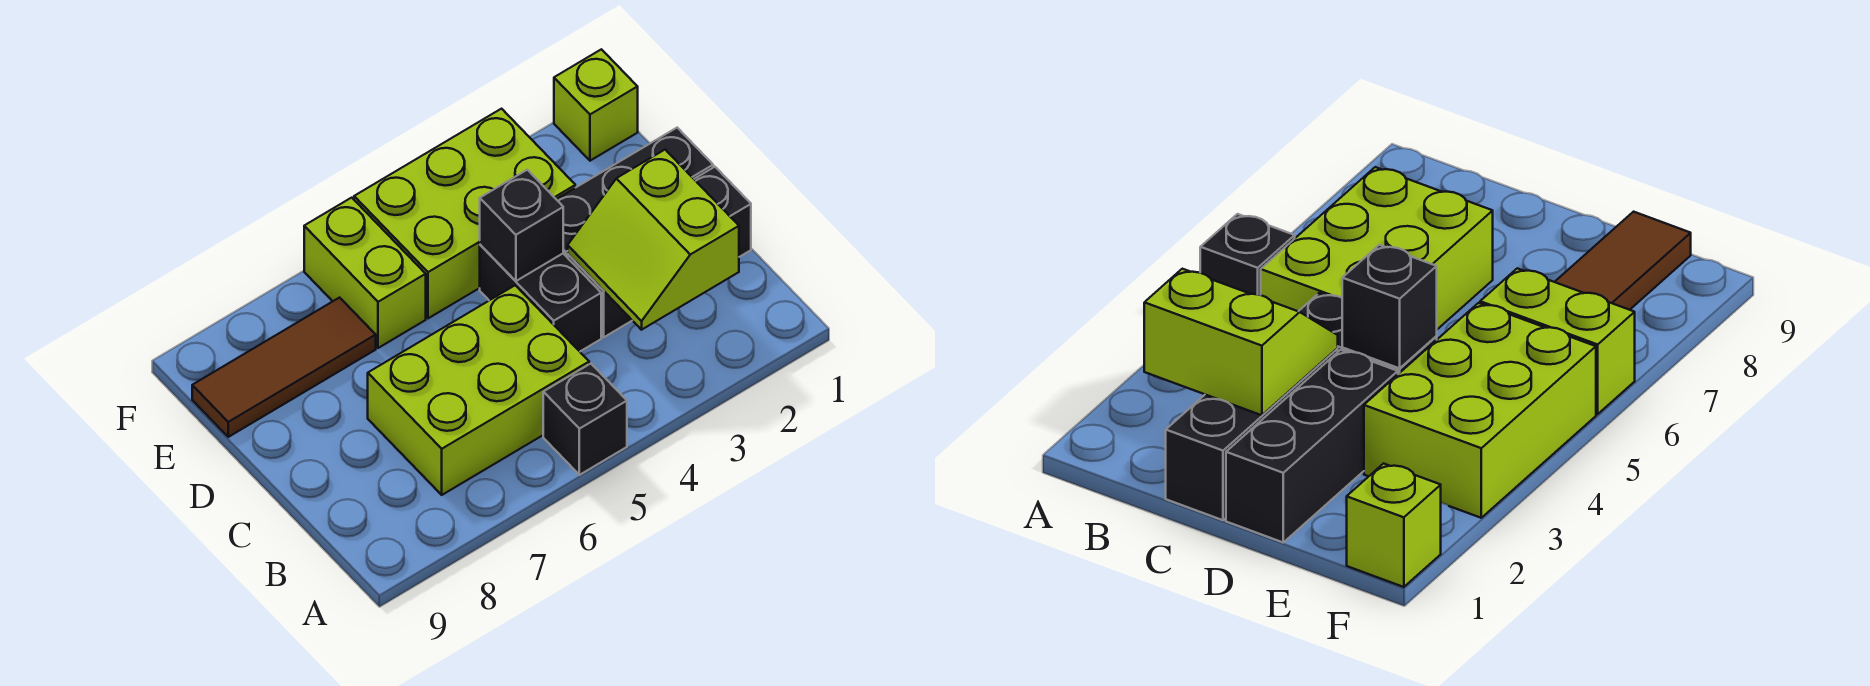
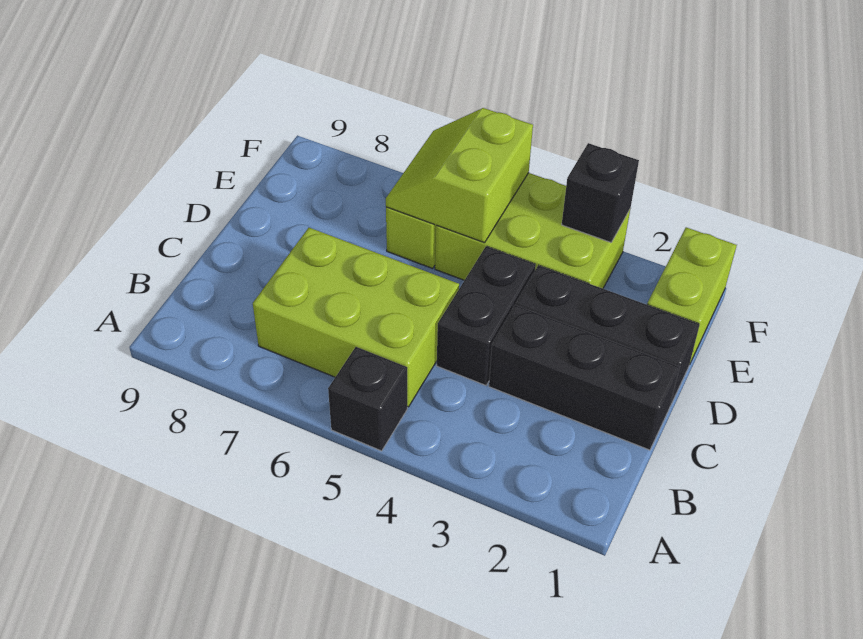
lime 2x2 slope [568,150,739,330] -> lime 2x2 slope moved to [386,108,533,243]
black 1x1 brick [480,170,563,281] -> black 1x1 brick moved to [562,143,639,242]
brown 1x3 tile [192,298,376,437] -> none
lime 1x1 brick [554,49,638,161] -> lime 1x2 brick [647,227,737,365]

